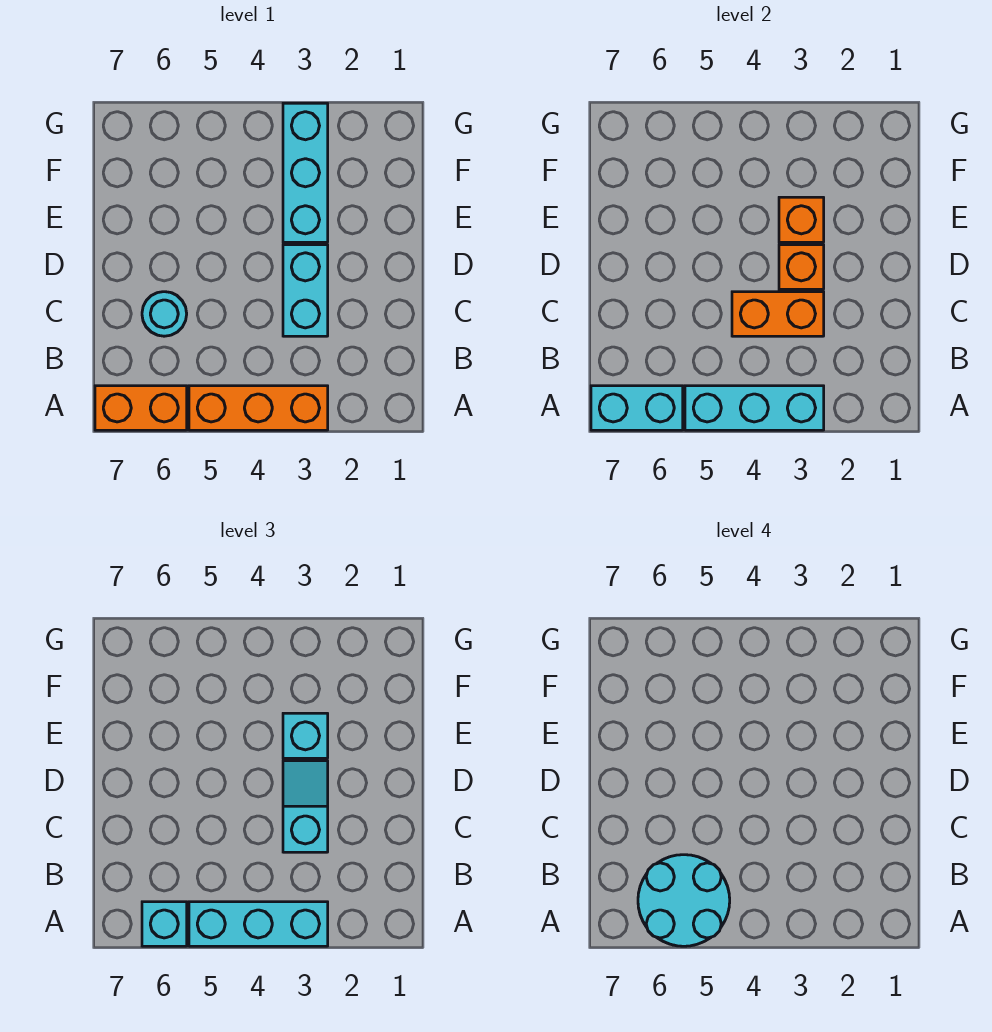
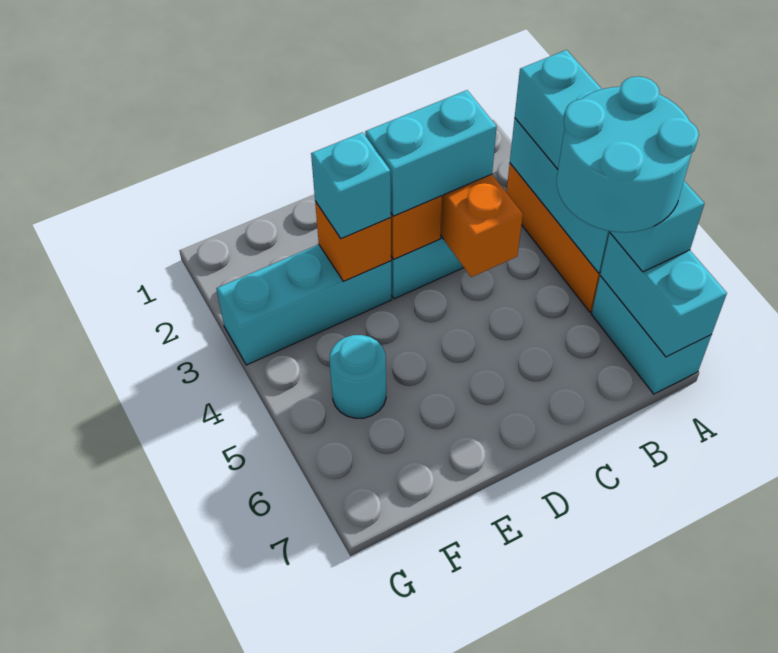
orange 1x2 brick [95,386,187,430] -> cyan 1x2 brick [591,276,711,394]
cyan 1x2 slope [283,761,328,852] -> cyan 1x2 brick [365,90,497,216]
cyan 1x1 round brick [142,292,187,336] -> cyan 1x1 round brick moved to [330,335,386,418]

